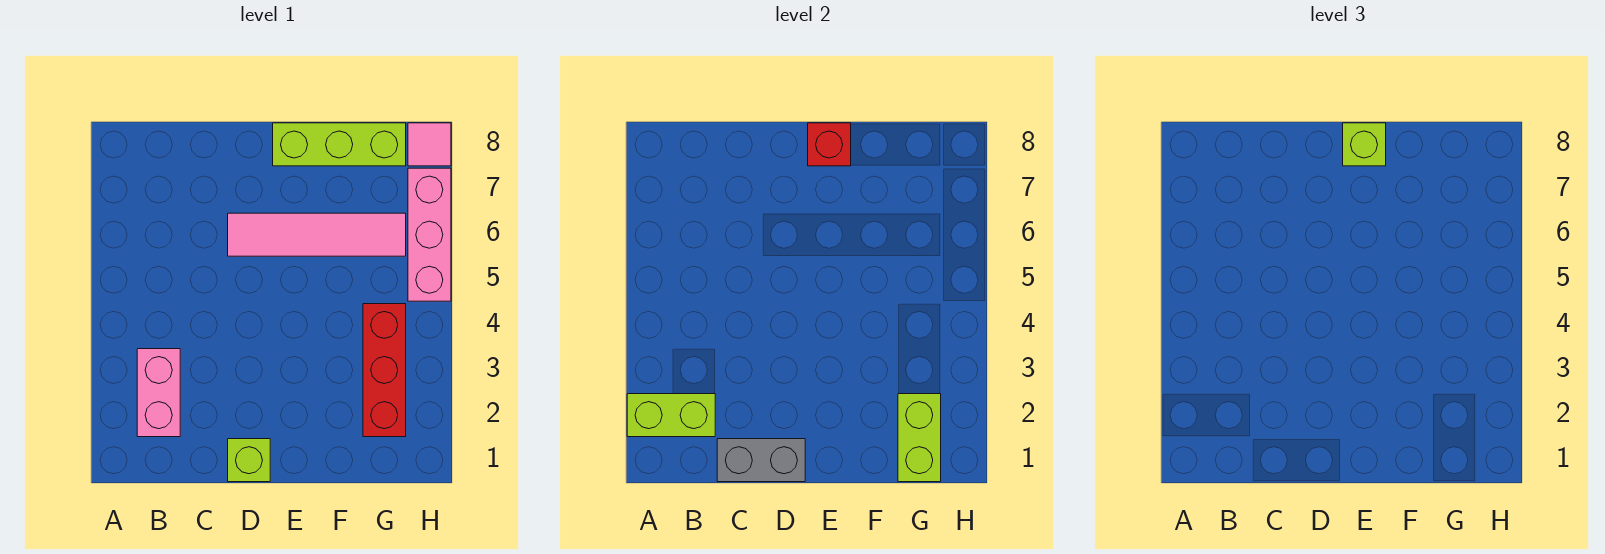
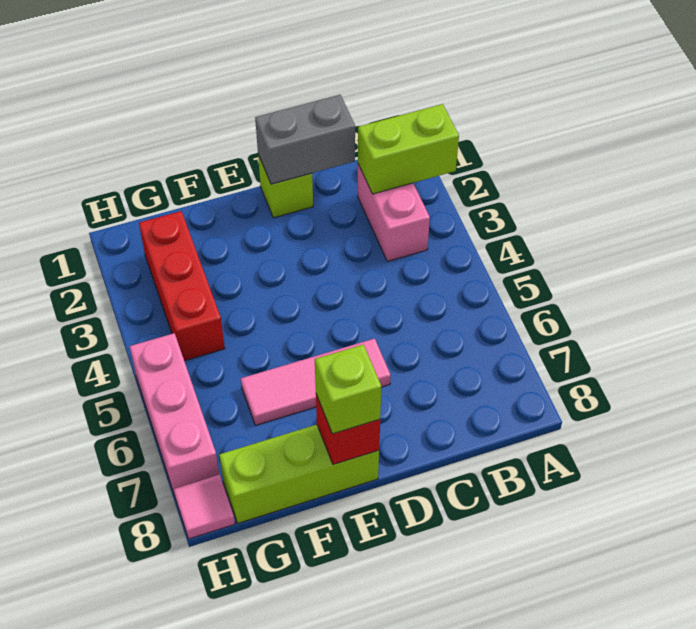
pink 1x4 tile [228,213,406,256] -> pink 1x3 tile [241,339,391,425]
lime 1x2 brick [898,394,941,482] -> none

